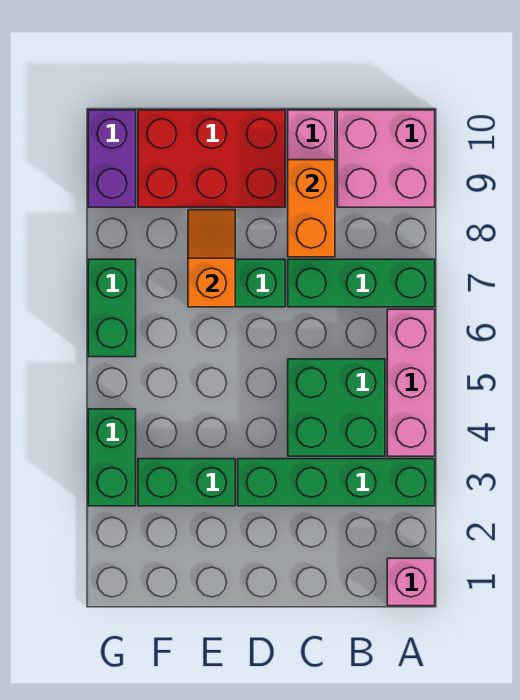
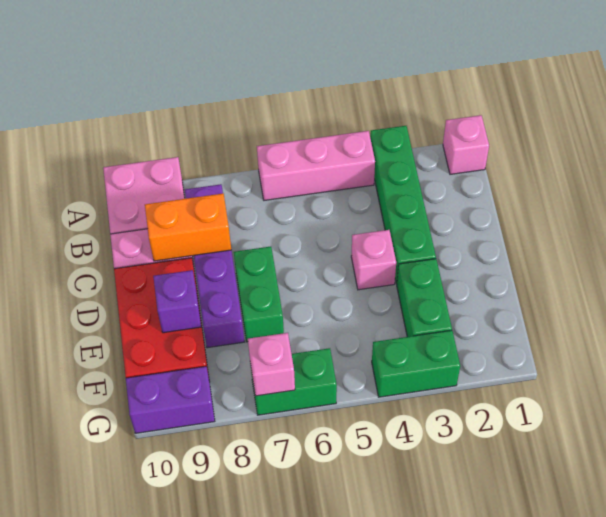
green 1x3 brick [288,259,435,307] -> none
green 2x2 brick [288,359,385,456] -> none
none -> purple 1x4 brick [185,184,244,348]
none -> pink 1x1 brick [351,230,396,290]
orange 1x2 slope [188,210,235,307] -> none
none -> purple 1x1 brick [153,270,201,333]
none -> pink 1x1 brick [248,333,295,396]

